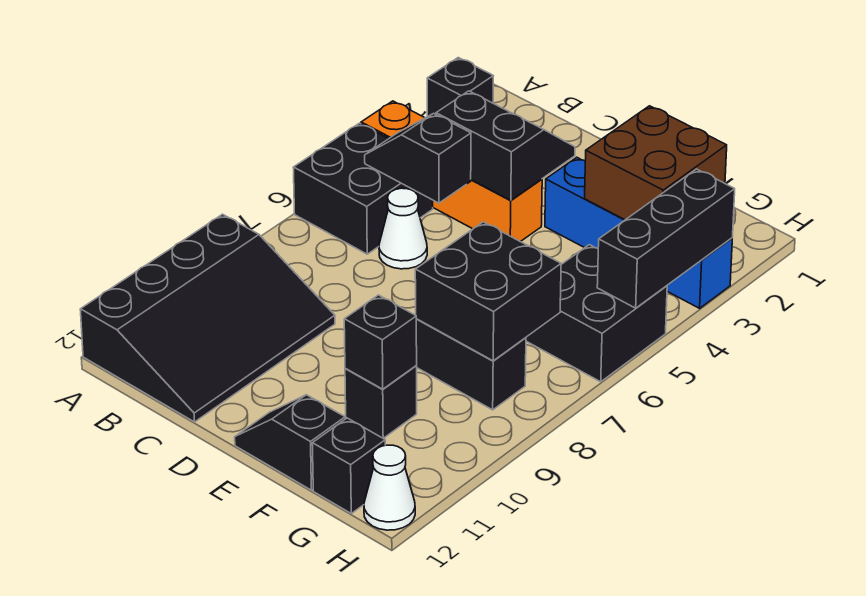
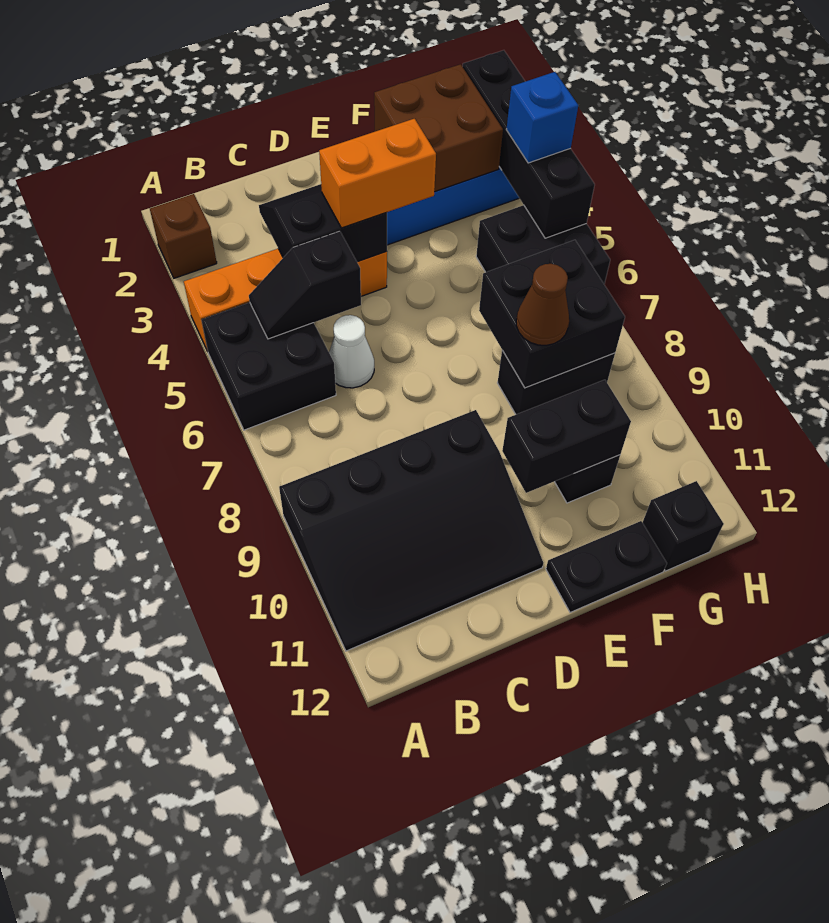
black 1x1 brick [427,58,493,117] -> brown 1x1 brick [150,194,217,278]
black 3x4 slope [80,214,335,422] -> black 3x4 slope turned to [279,410,543,651]
none -> orange 1x2 brick [319,119,436,228]
black 1x2 slope [235,395,345,490] -> black 1x2 plate [546,521,667,613]
none -> brown 1x1 cone [516,264,569,345]
black 1x1 brick [344,295,417,389] -> black 1x2 brick [502,380,631,493]
black 1x3 brick [597,169,735,308] -> black 1x4 brick [463,50,595,238]
none -> blue 1x1 brick [506,72,578,163]
white 1x1 cone [364,445,415,530] -> none

